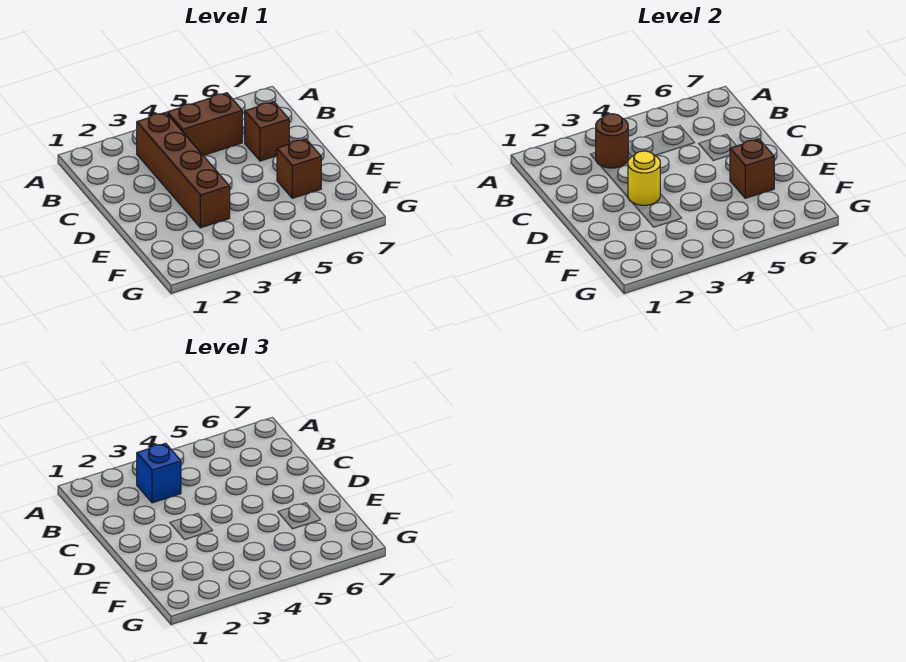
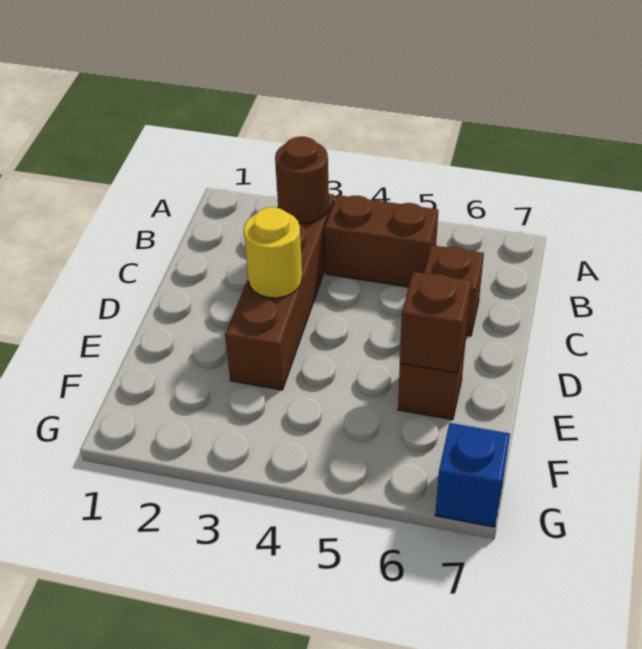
blue 1x1 brick [137,443,181,503] -> blue 1x1 brick moved to [435,423,510,527]

